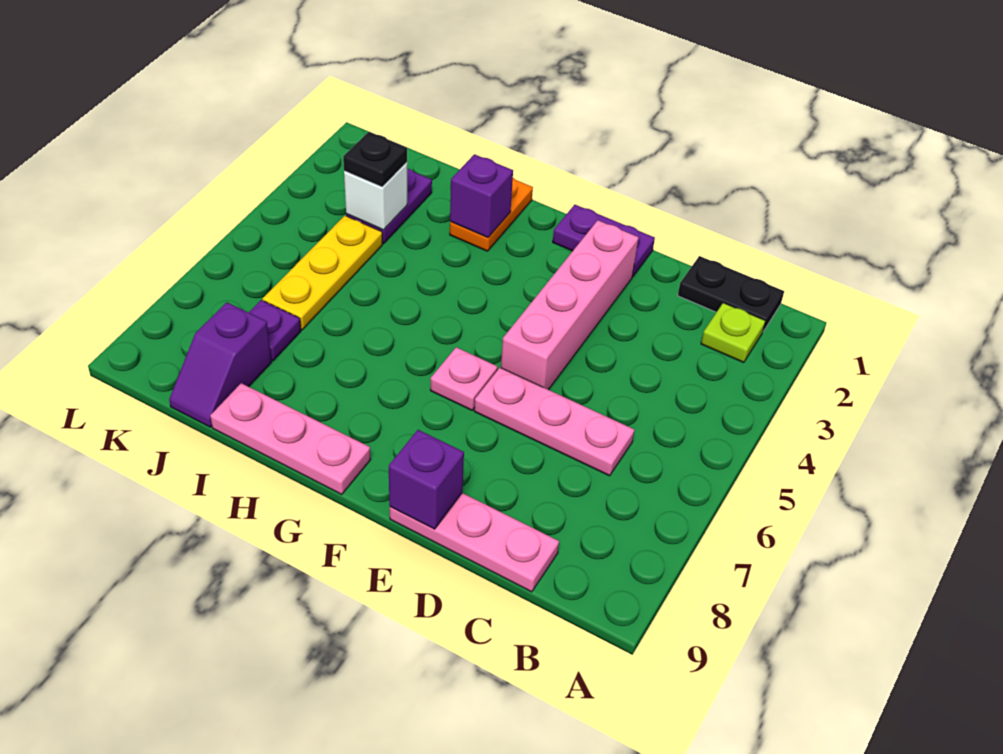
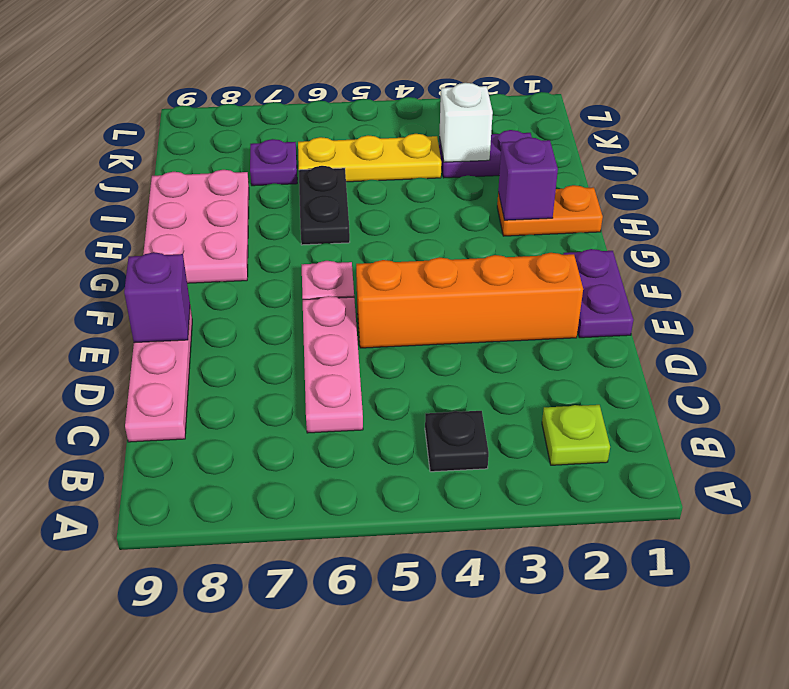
black 1x2 plate [678,256,784,331] -> black 1x2 plate moved to [299,166,350,245]
pink 1x4 brick [501,220,639,390] -> orange 1x4 brick [356,253,583,348]
pink 1x3 plate [210,383,371,494] -> pink 2x3 plate [143,170,249,283]
black 1x1 plate [343,132,407,187] -> black 1x1 plate moved to [425,411,489,472]
purple 1x2 slope [169,302,272,427] -> none

